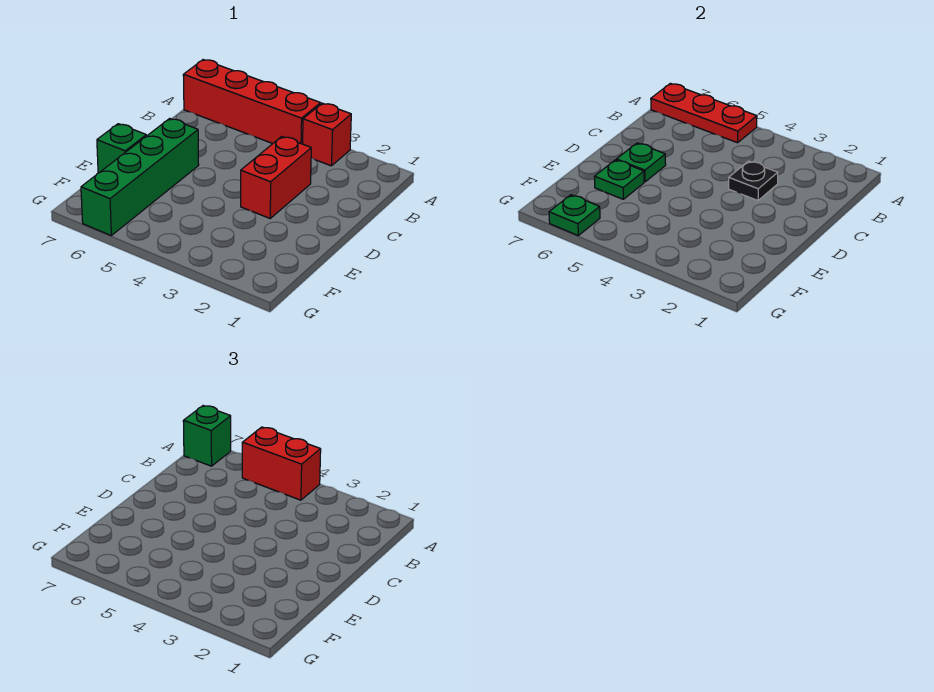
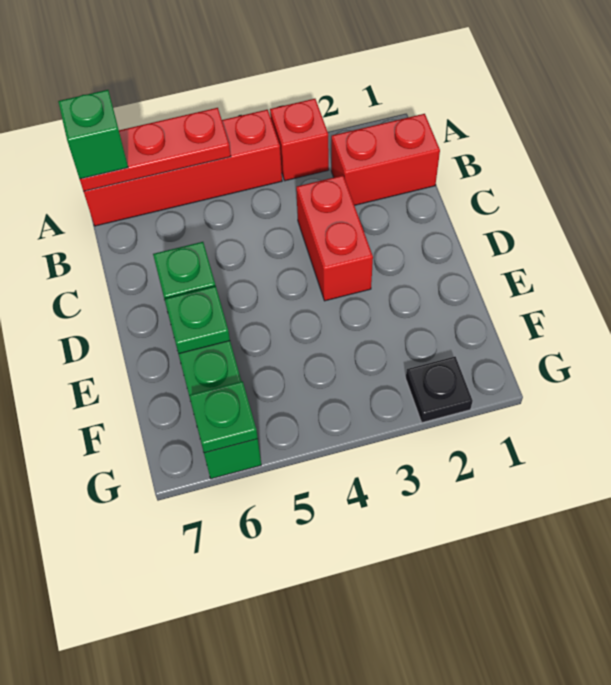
red 1x2 brick [242,427,321,500] -> red 1x2 brick moved to [331,114,440,205]
black 1x1 plate [729,161,778,201] -> black 1x1 plate moved to [406,357,473,423]
green 1x1 brick [97,124,146,173] -> none

